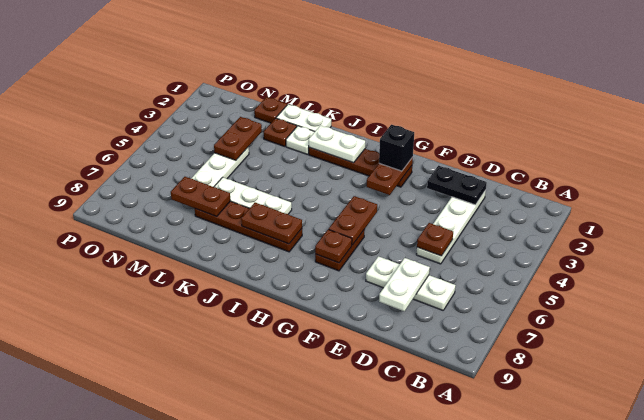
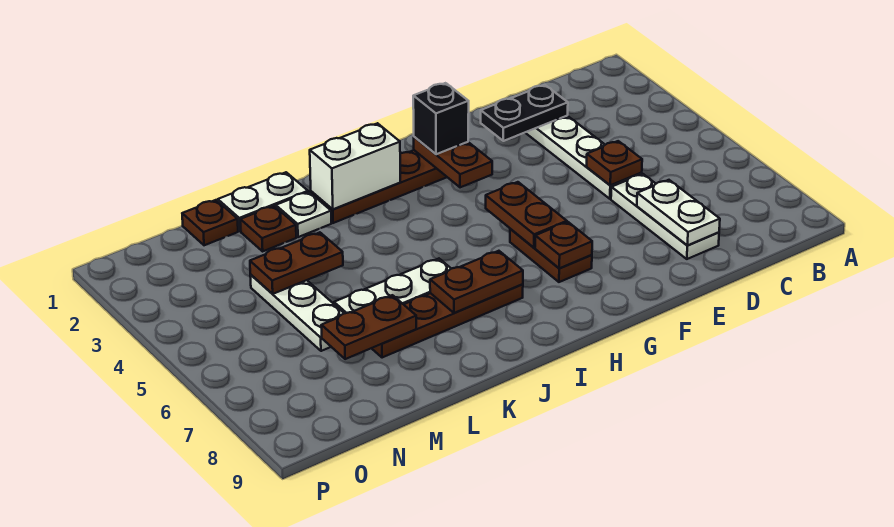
white 1x3 plate [366,256,455,310] -> white 1x3 plate turned to [611,174,719,259]
white 1x2 plate [309,126,365,163] -> white 1x2 brick [310,123,400,209]
brown 1x2 plate [214,117,262,160] -> brown 1x2 plate turned to [250,232,343,294]

